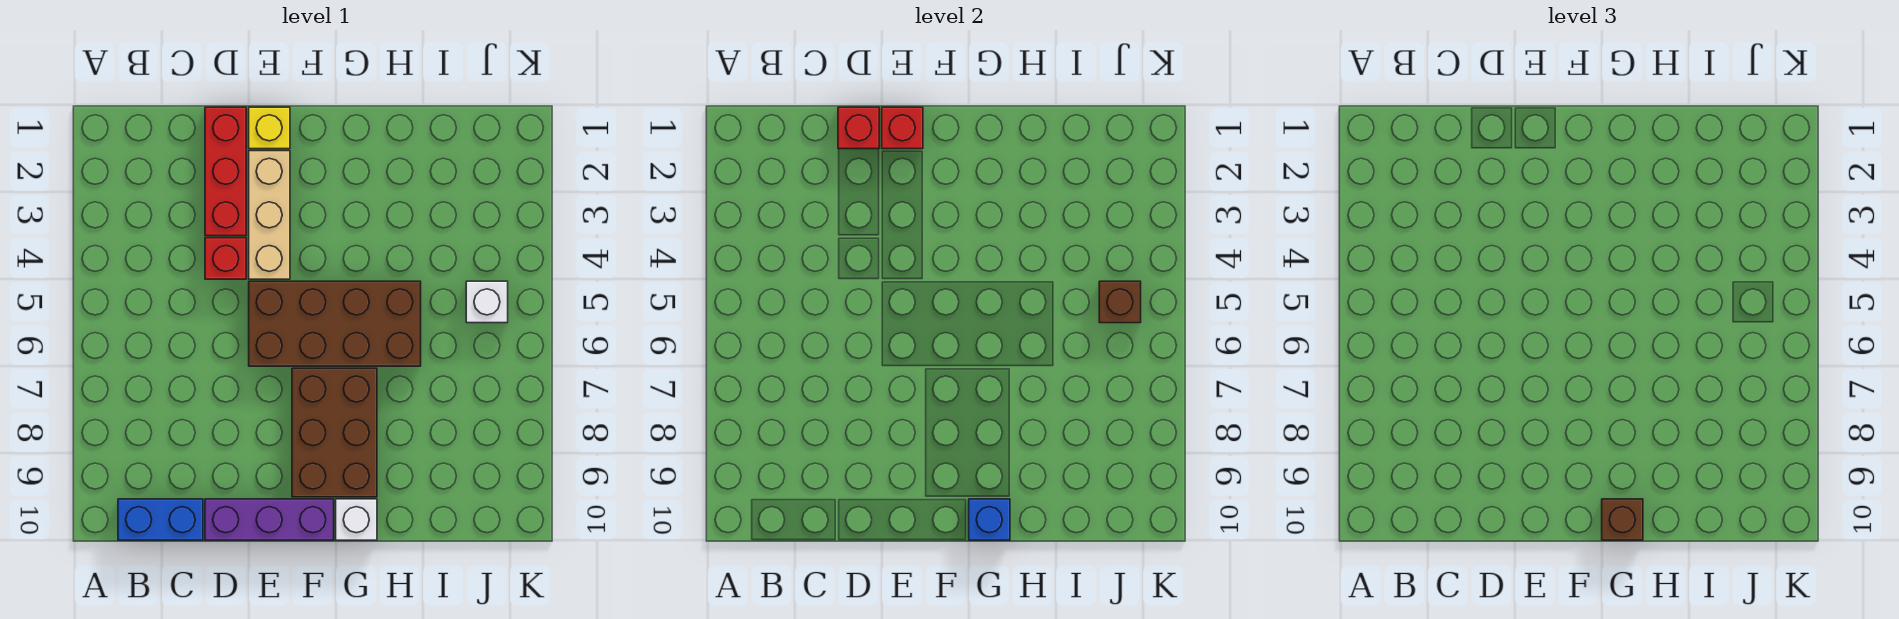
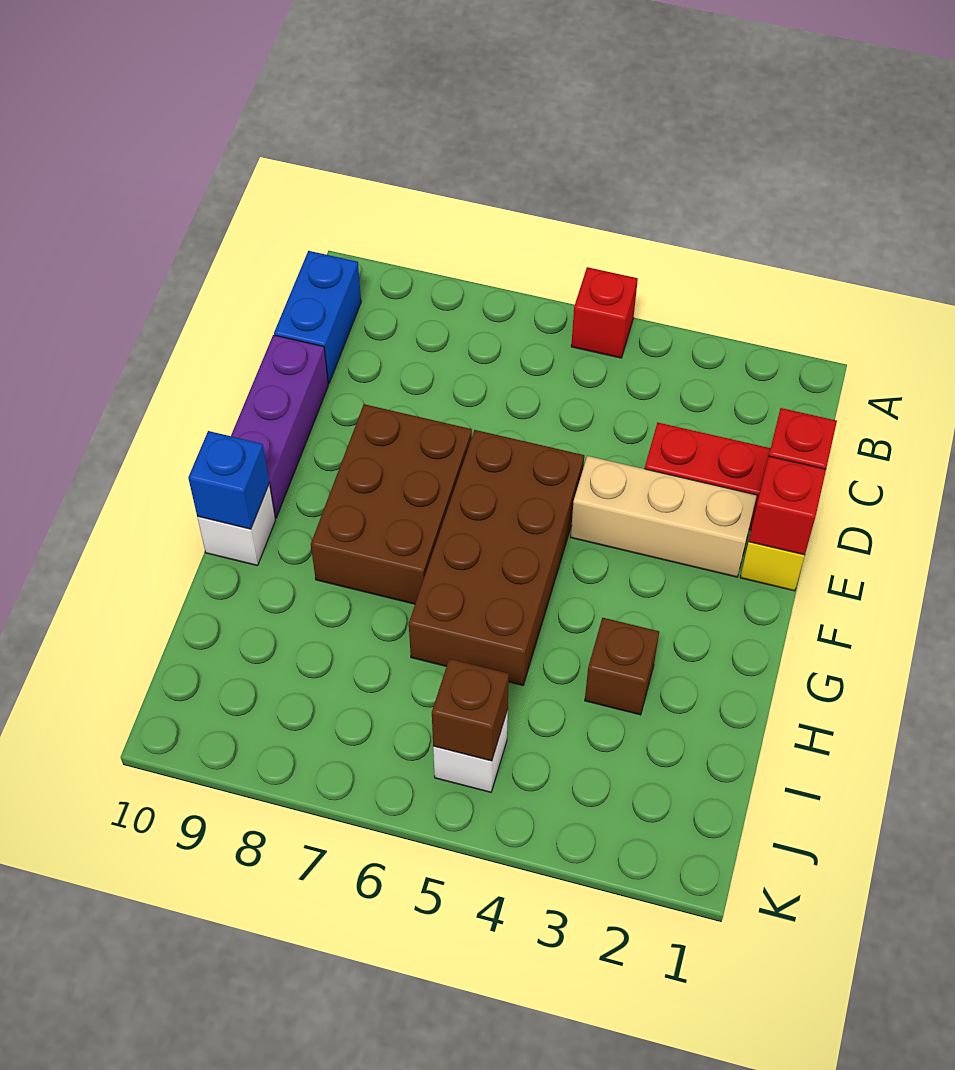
red 1x1 brick [205,238,246,279] -> red 1x1 brick moved to [571,267,638,358]
brown 2x3 brick [292,368,377,497] -> brown 2x3 brick turned to [311,404,472,604]
brown 1x1 brick [1602,499,1643,540] -> brown 1x1 brick moved to [585,618,659,715]

